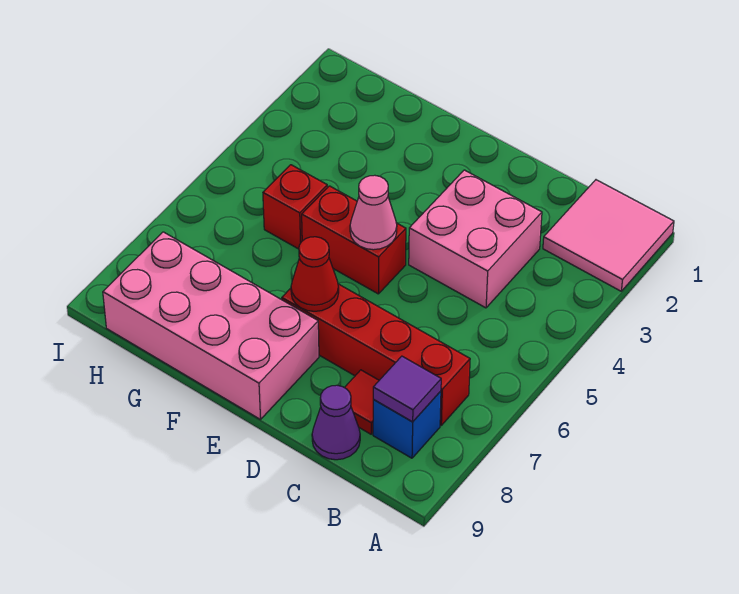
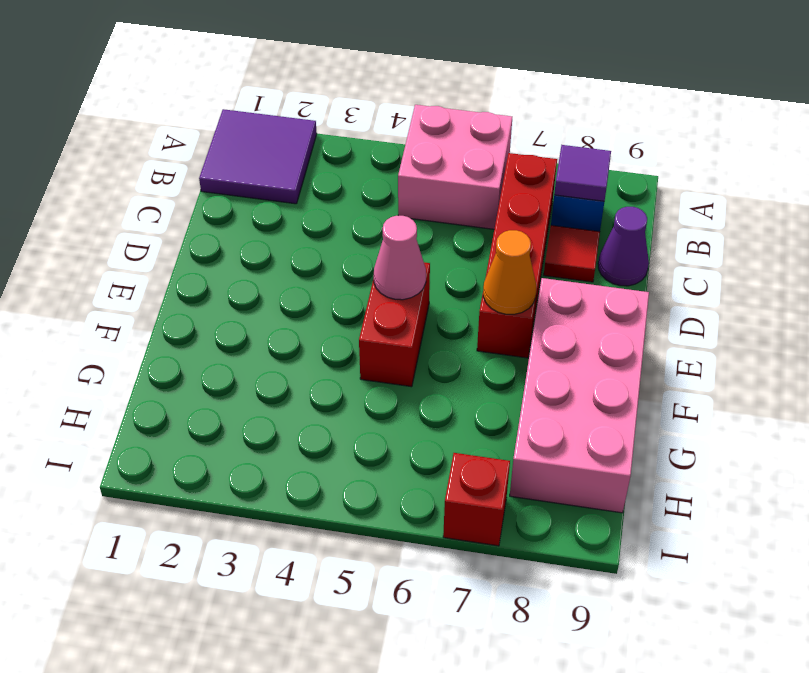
pink 2x2 tile [543,180,674,291] -> purple 2x2 tile [199,109,317,204]
pink 2x2 brick [409,170,542,308] -> pink 2x2 brick moved to [398,105,512,229]
red 1x1 cone [291,237,339,311] -> orange 1x1 cone [483,230,536,314]
red 1x1 brick [263,165,327,249] -> red 1x1 brick moved to [443,453,510,546]

